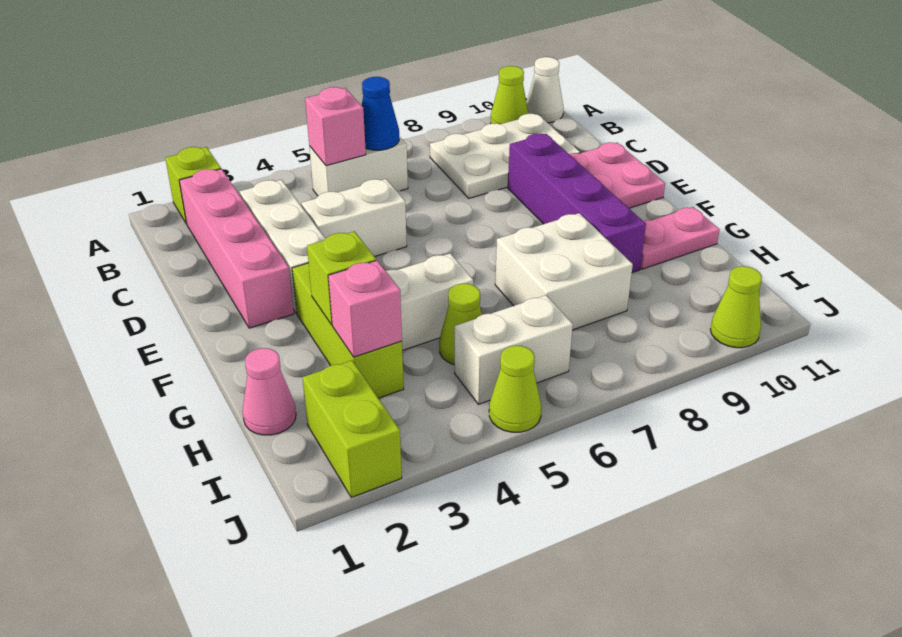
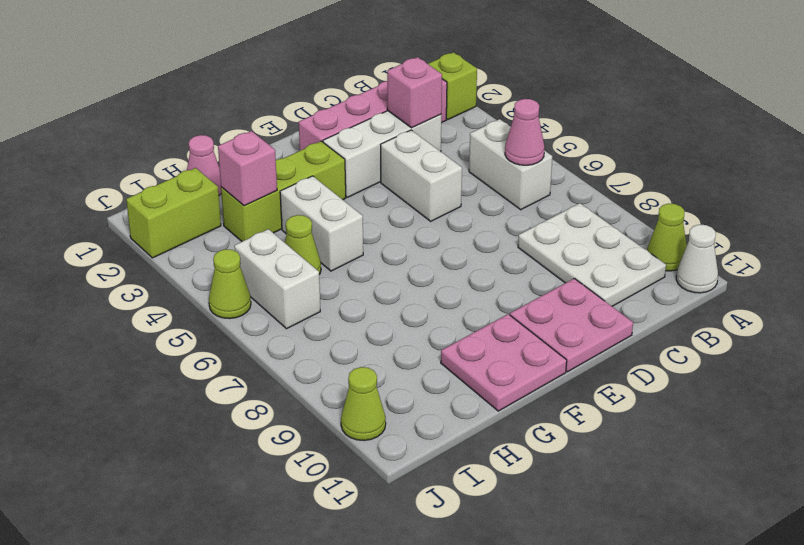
pink 1x1 brick [305,87,366,166] -> pink 1x1 brick moved to [387,57,442,128]
blue 1x1 cone [362,77,399,150] -> pink 1x1 cone [505,99,545,165]
purple 1x4 brick [508,134,646,273] -> none
lime 1x1 brick [307,231,376,325] -> none
white 2x2 brick [495,213,633,330] -> none
pink 1x2 plate [640,207,720,269] -> pink 2x2 plate [441,314,567,411]

